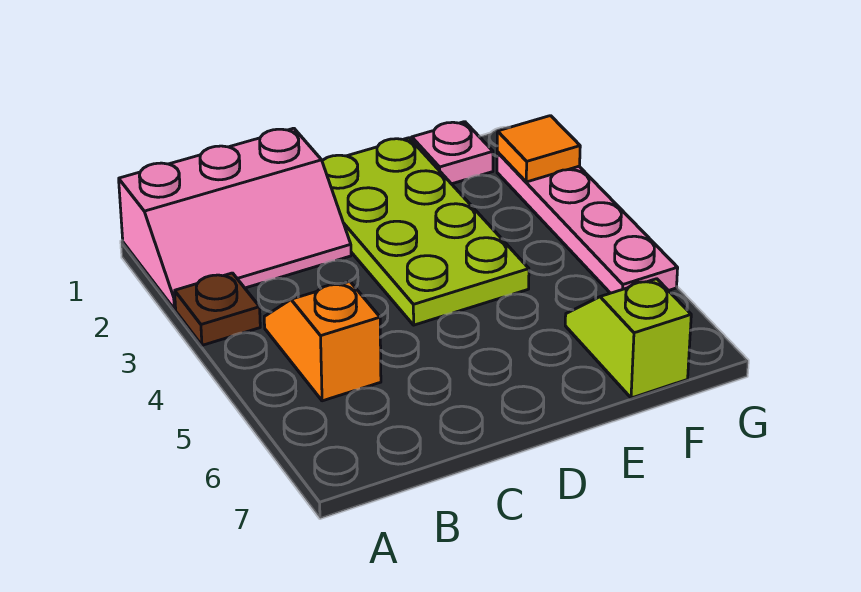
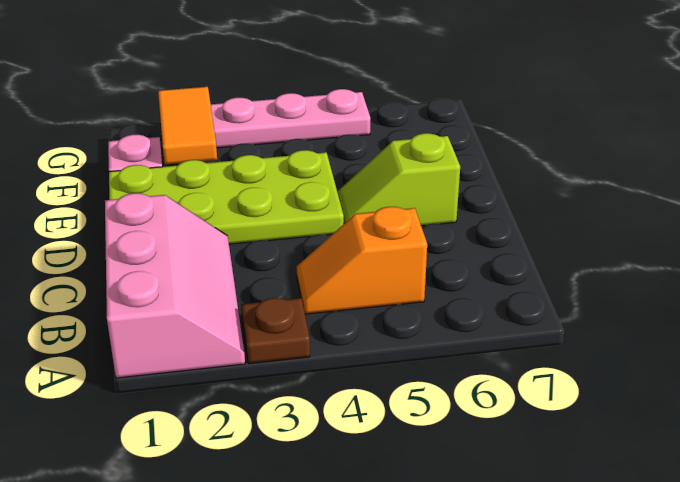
lime 1x2 slope [565,279,691,398] -> lime 1x2 slope moved to [338,133,460,226]
orange 1x1 tile [497,116,580,182] -> orange 1x2 tile [158,87,217,165]

